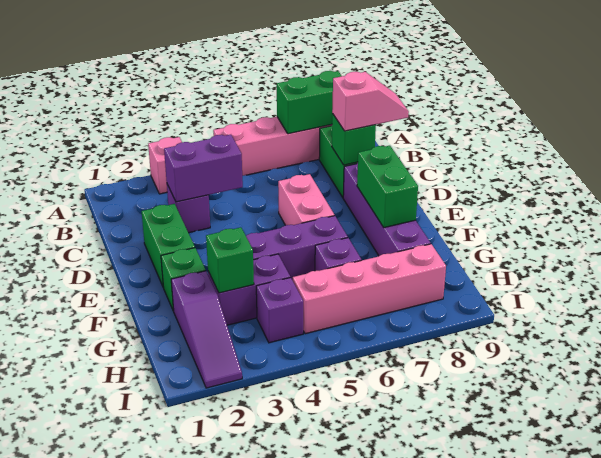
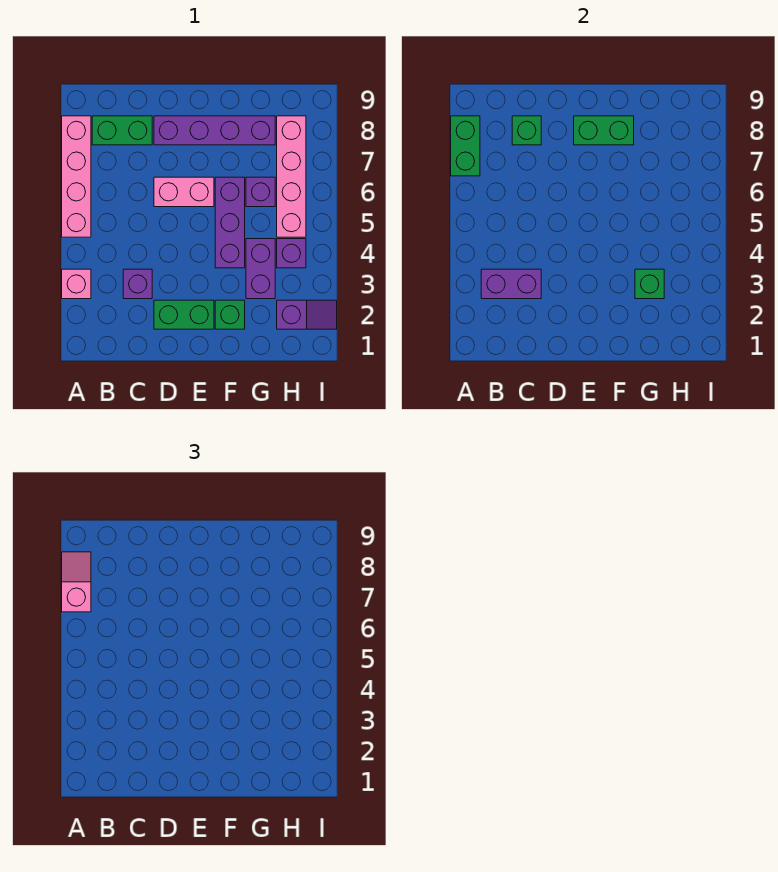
purple 1x2 brick [164,135,243,202] -> purple 1x2 brick turned to [481,269,541,299]
pink 1x2 slope [332,72,409,131] -> pink 1x2 slope moved to [62,552,91,612]
purple 1x3 slope [171,271,242,388] -> purple 1x2 slope [277,300,337,329]

